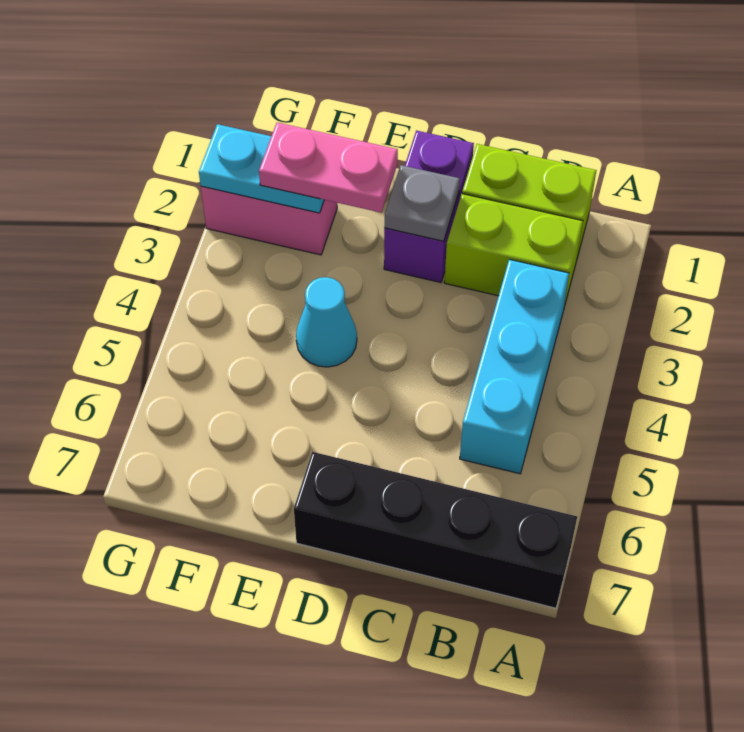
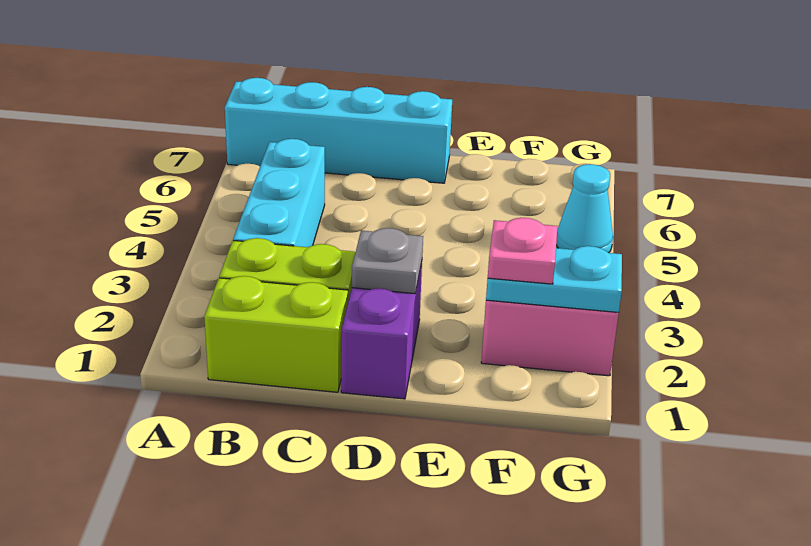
black 1x4 brick [294,452,577,608] -> cyan 1x4 brick [225,78,452,183]
pink 1x2 plate [259,123,398,212] -> pink 1x1 plate [488,218,558,284]
cyan 1x1 cone [296,277,357,367] -> cyan 1x1 cone moved to [556,164,613,253]

